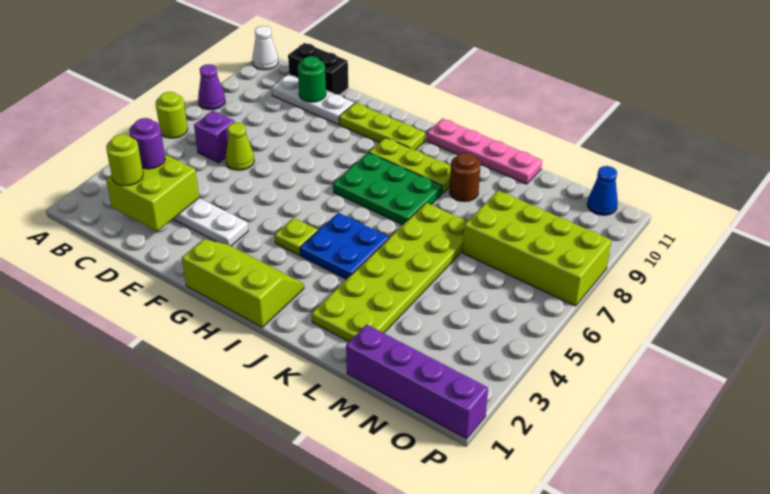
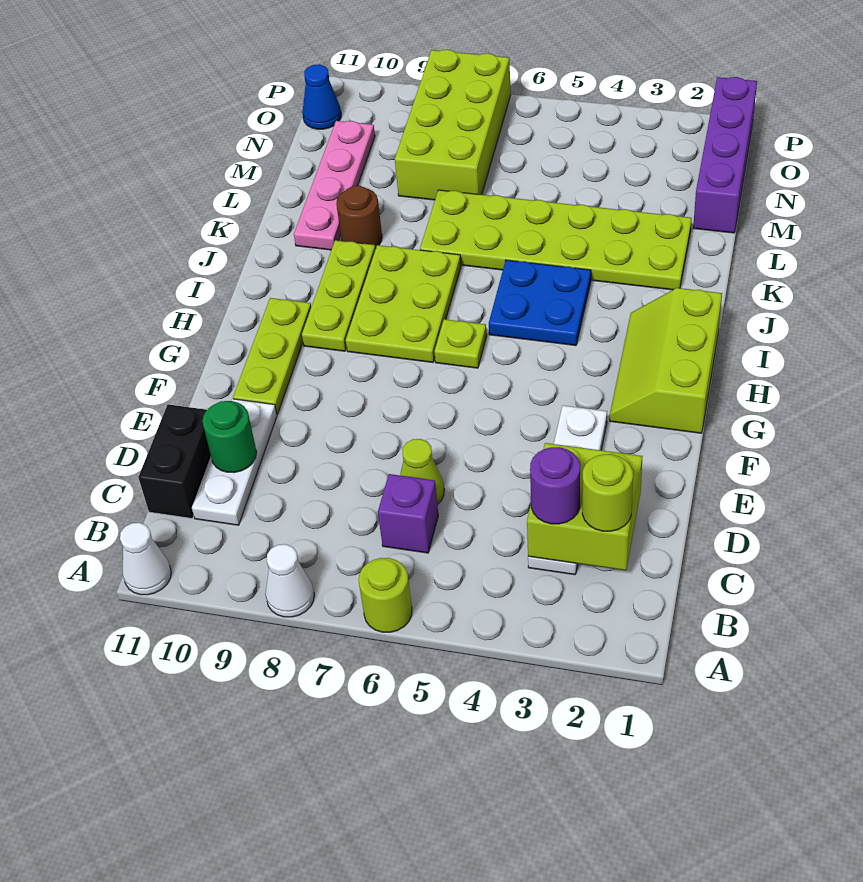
purple 1x1 cone [198,64,225,110] -> white 1x1 cone [266,544,314,617]
lime 1x1 plate [275,218,318,255] -> lime 1x1 plate moved to [434,319,487,368]
green 2x3 plate [333,153,442,225] -> lime 2x3 plate [346,245,461,362]
pink 1x4 plate [427,119,542,184] -> pink 1x4 plate moved to [294,121,375,250]

